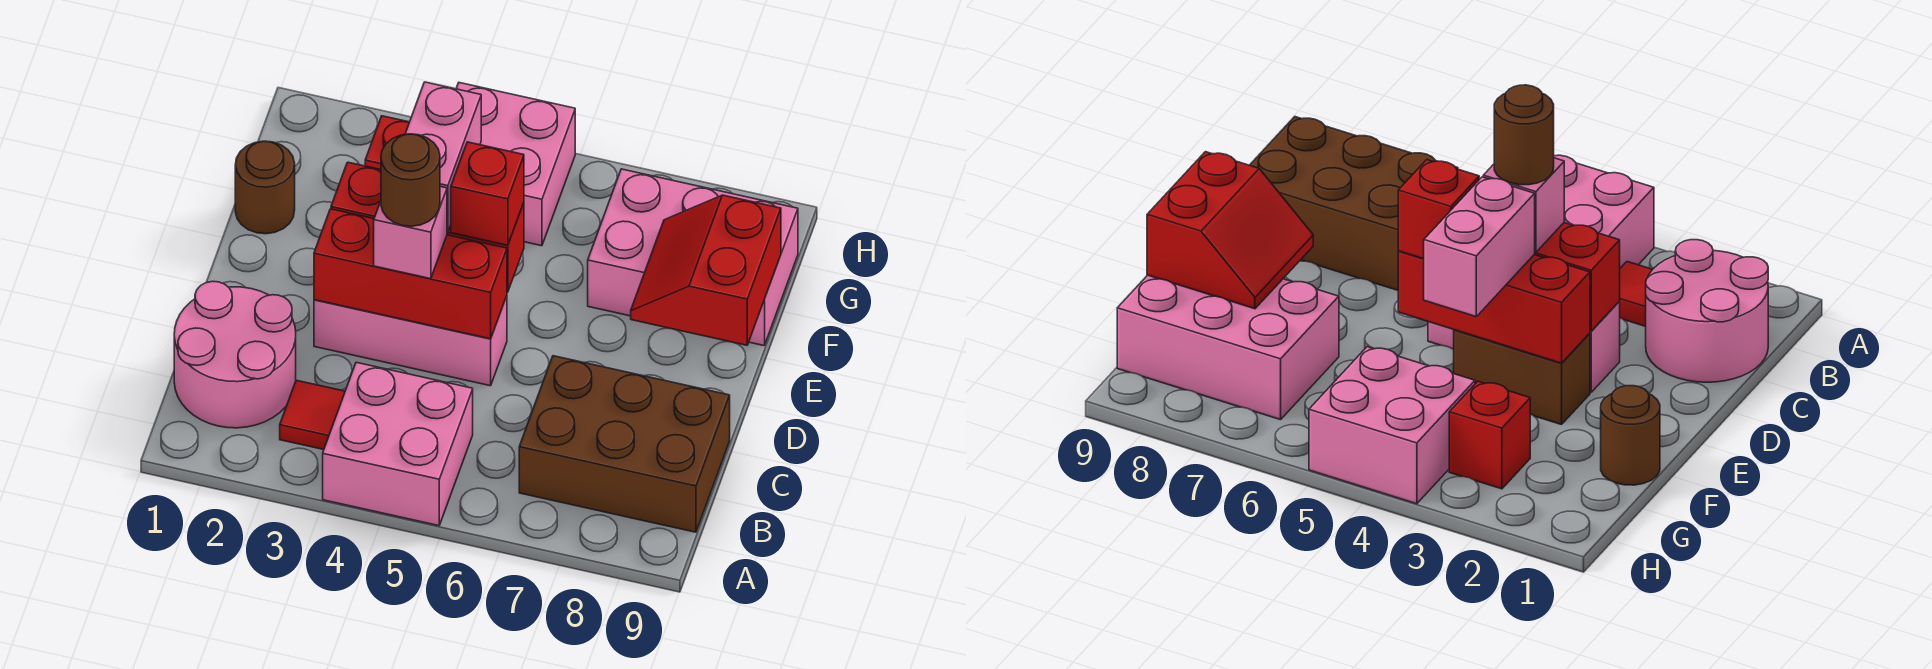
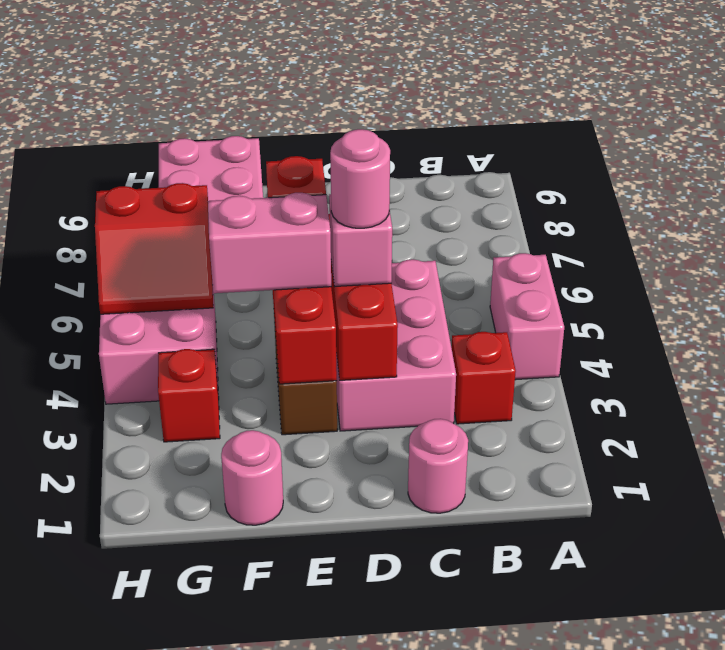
pink 2x2 brick [323,362,473,526] -> pink 1x2 brick [490,253,564,380]
pink 2x2 round brick [174,281,296,428] -> pink 1x1 round brick [408,419,468,513]
red 1x1 tile [280,380,345,450] -> red 1x1 brick [451,332,516,424]
brown 2x3 brick [519,356,730,532] -> none
pink 1x3 brick [314,296,507,386] -> pink 2x3 brick [336,259,456,431]
brown 1x1 round brick [381,134,440,226] -> pink 1x1 round brick [330,129,390,228]
red 2x2 slope [631,195,781,345] -> red 2x2 slope moved to [95,183,213,314]
brown 1x1 round brick [235,141,295,234] -> pink 1x1 round brick [221,430,283,525]

